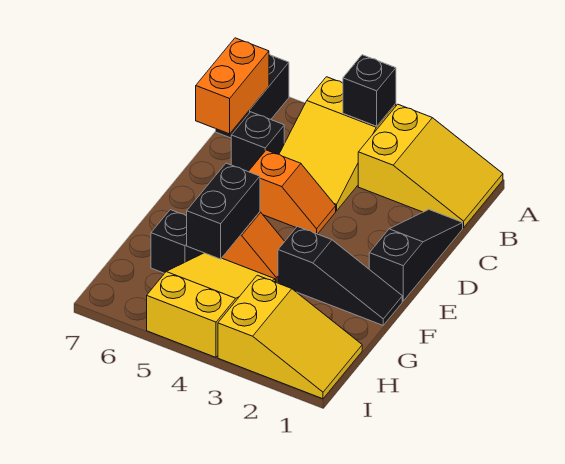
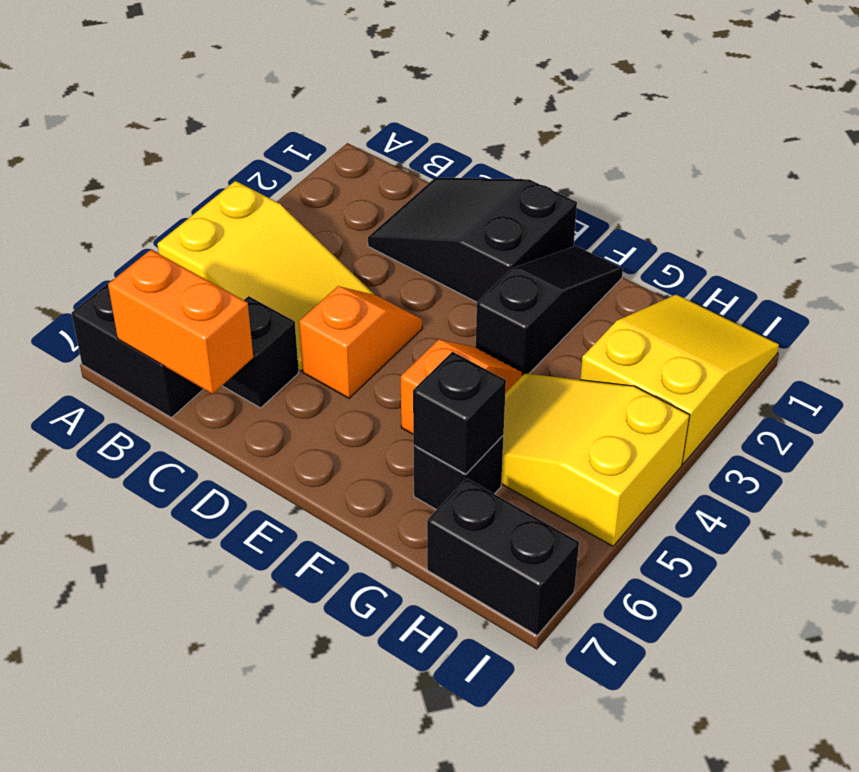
yellow 2x3 slope [358,104,503,228] -> none
black 1x1 brick [343,55,396,126] -> black 1x1 brick moved to [413,352,506,474]
black 1x3 slope [369,210,463,301] -> black 2x3 slope [368,177,577,302]
black 1x2 brick [187,163,260,259] -> black 1x2 brick moved to [427,479,579,635]

